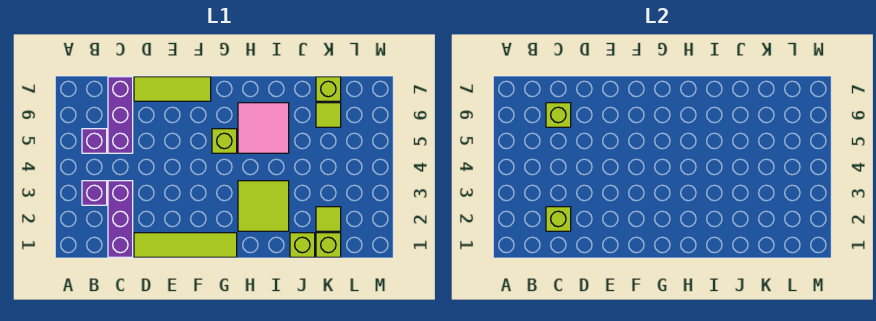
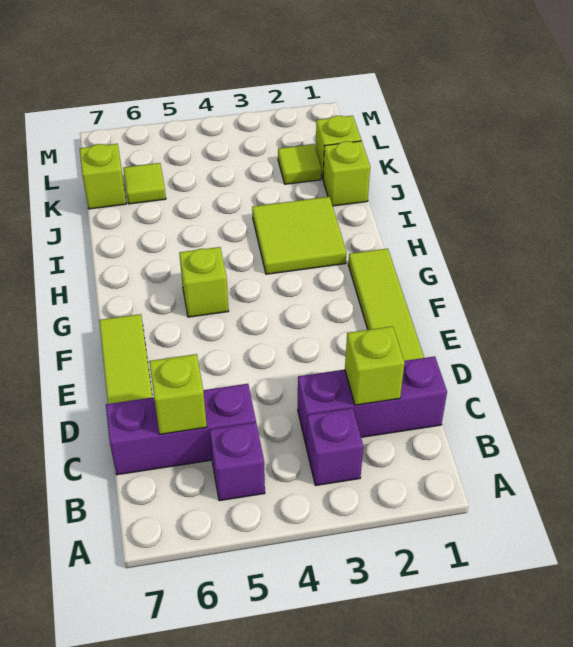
pink 2x2 tile [238,103,289,153] -> none

